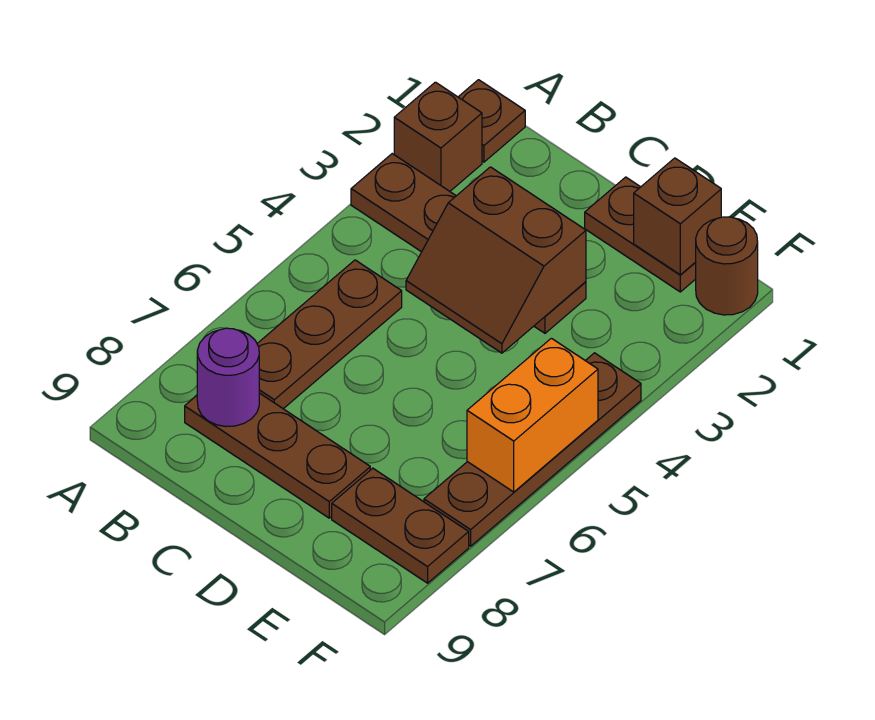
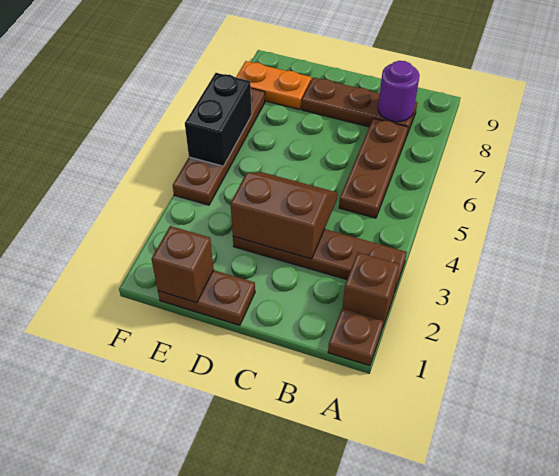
brown 1x2 plate [332,468,469,583] -> orange 1x2 plate [236,61,311,110]
brown 1x1 round brick [696,217,758,315] -> none
orange 1x2 brick [467,338,598,492] -> black 1x2 brick [185,73,252,166]

